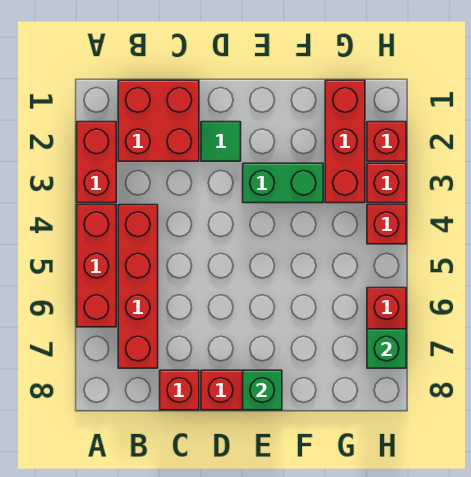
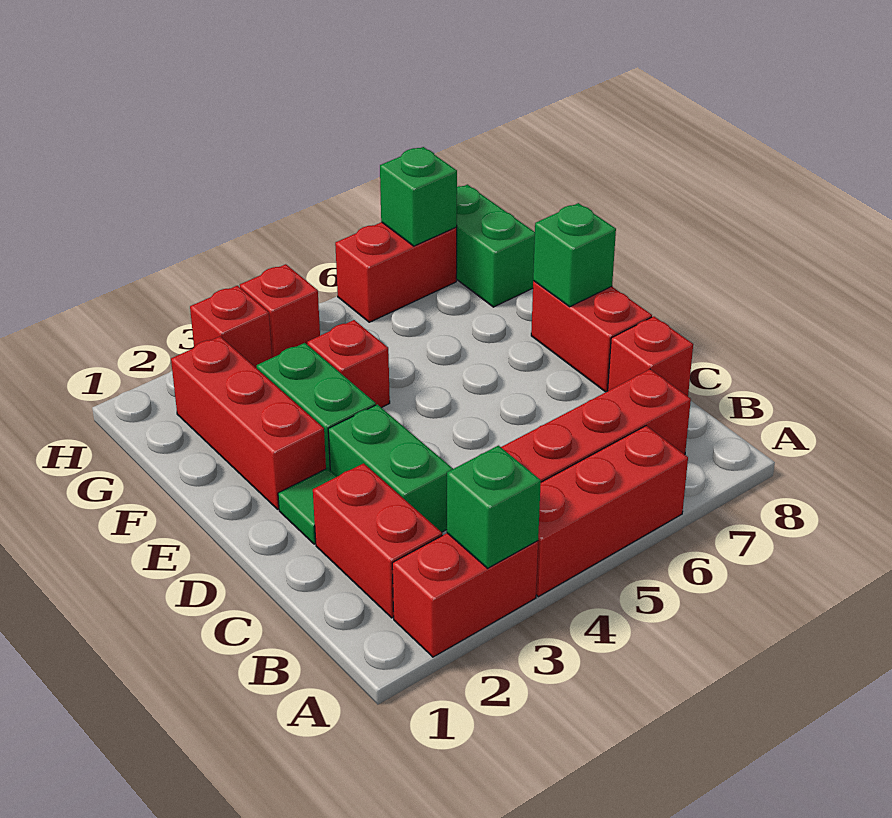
none -> green 1x1 brick [447,446,541,568]
red 2x2 brick [118,80,199,161] -> red 1x2 brick [313,463,442,618]
none -> green 1x2 brick [328,404,453,532]
red 1x3 brick [325,80,365,203] -> red 1x3 brick turned to [171,337,326,509]
none -> green 1x2 brick [456,185,535,307]
red 1x1 brick [367,122,406,161] -> red 1x1 brick moved to [307,320,390,408]

